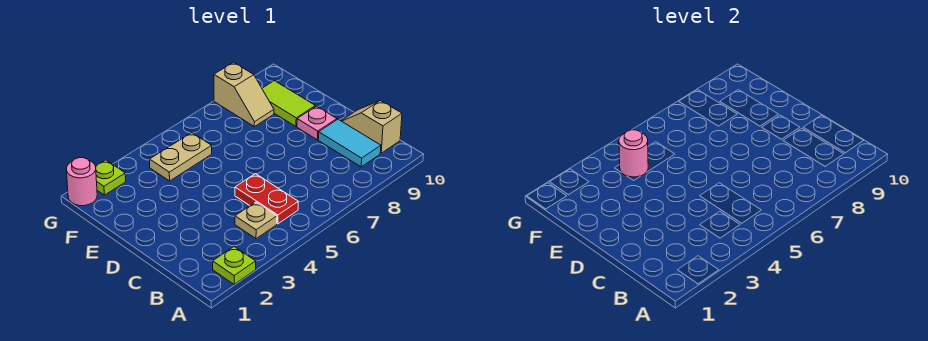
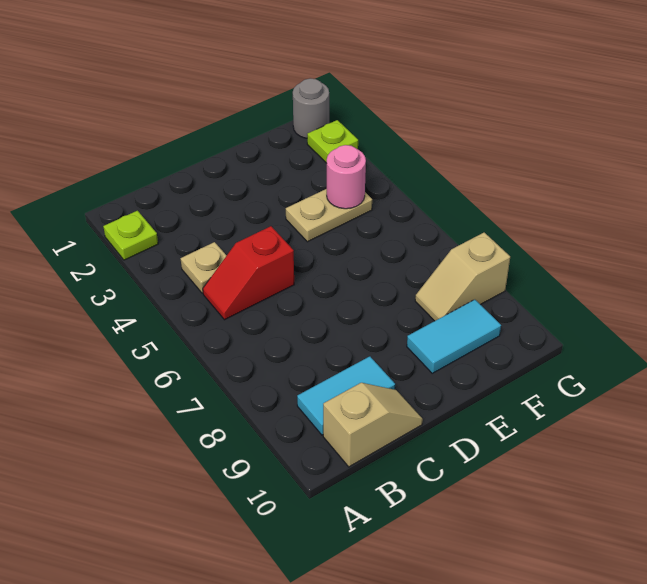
red 1x2 plate [235,174,298,224] -> red 1x2 slope [203,226,294,320]
pink 1x1 plate [297,106,337,140] -> none
lime 1x2 tile [262,81,315,126] -> cyan 1x2 tile [407,300,501,373]
tan 1x2 plate [150,133,212,181] -> tan 1x2 plate turned to [286,189,372,242]
pink 1x1 round brick [66,158,97,206] -> grey 1x1 round brick [293,78,329,138]

